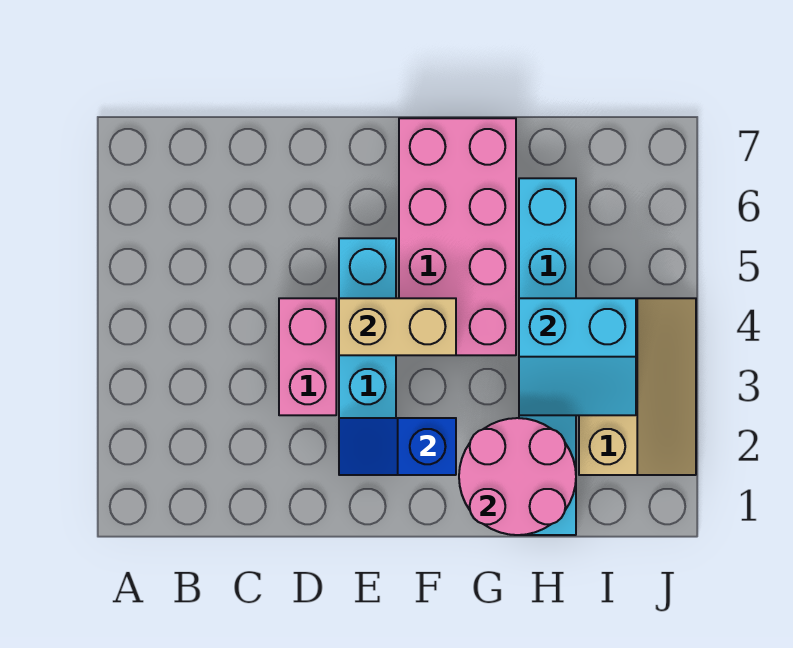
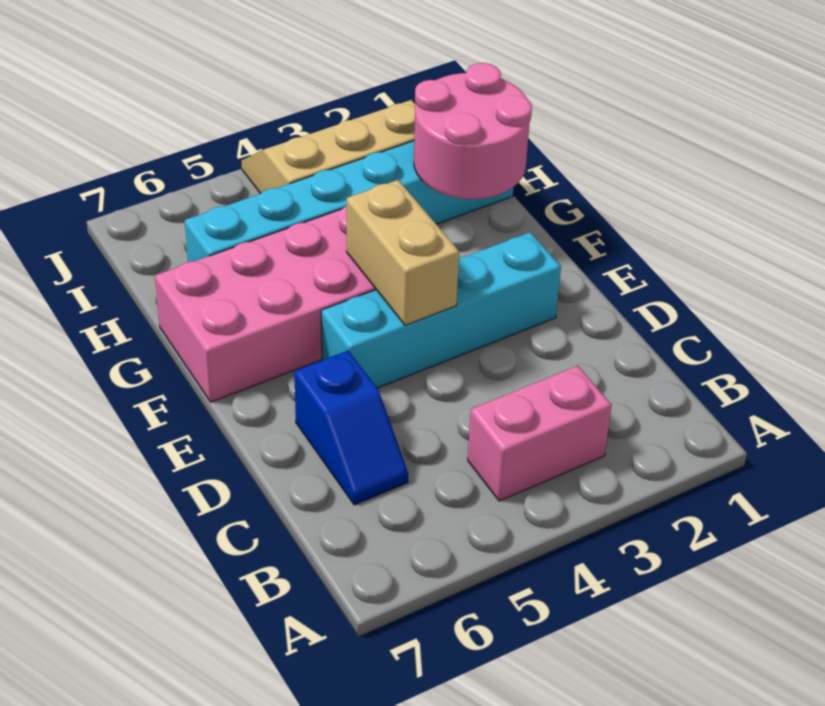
pink 1x2 brick [279,298,336,415] -> pink 1x2 brick moved to [468,366,612,501]
blue 1x2 slope [339,418,456,475] -> blue 1x2 slope moved to [294,351,408,505]
cyan 2x2 slope [519,298,636,415] -> none

